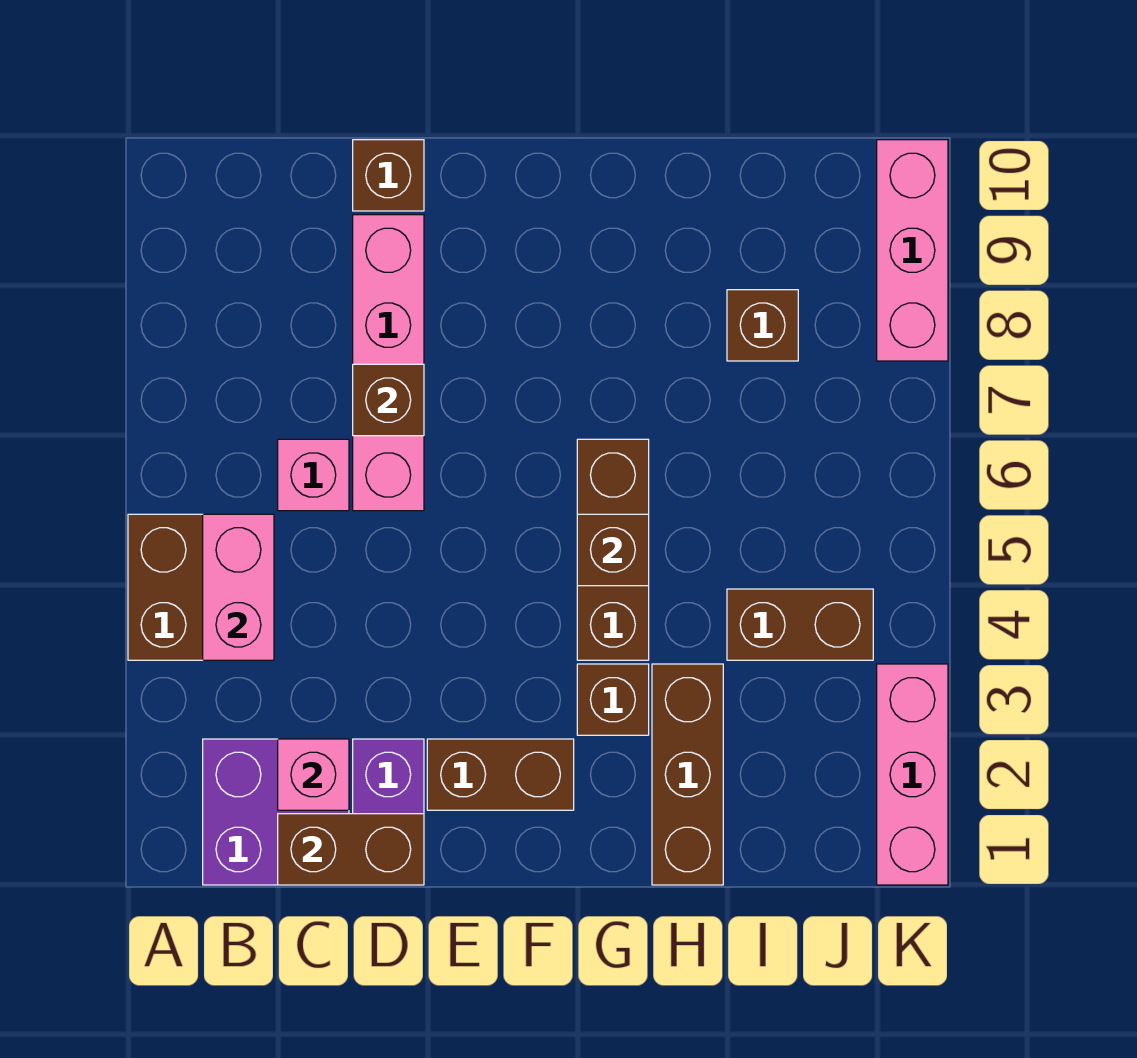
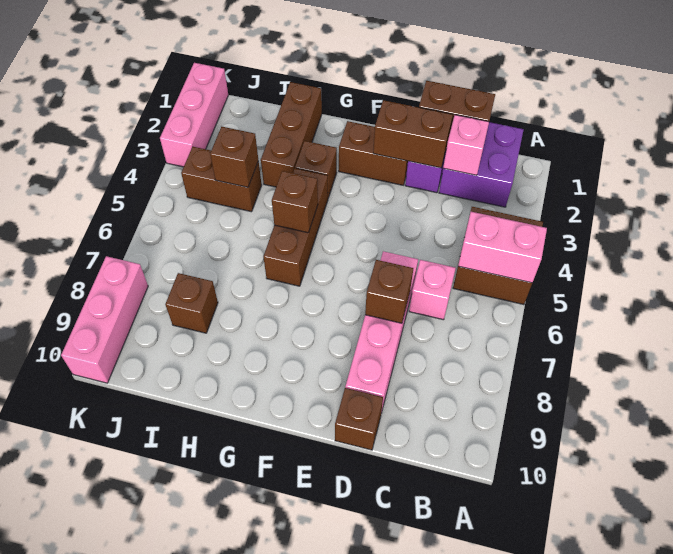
pink 1x2 brick [203,514,274,660] -> pink 1x2 brick turned to [458,212,547,283]
none -> brown 1x2 brick [373,100,453,168]
none -> brown 1x1 brick [210,126,258,187]

